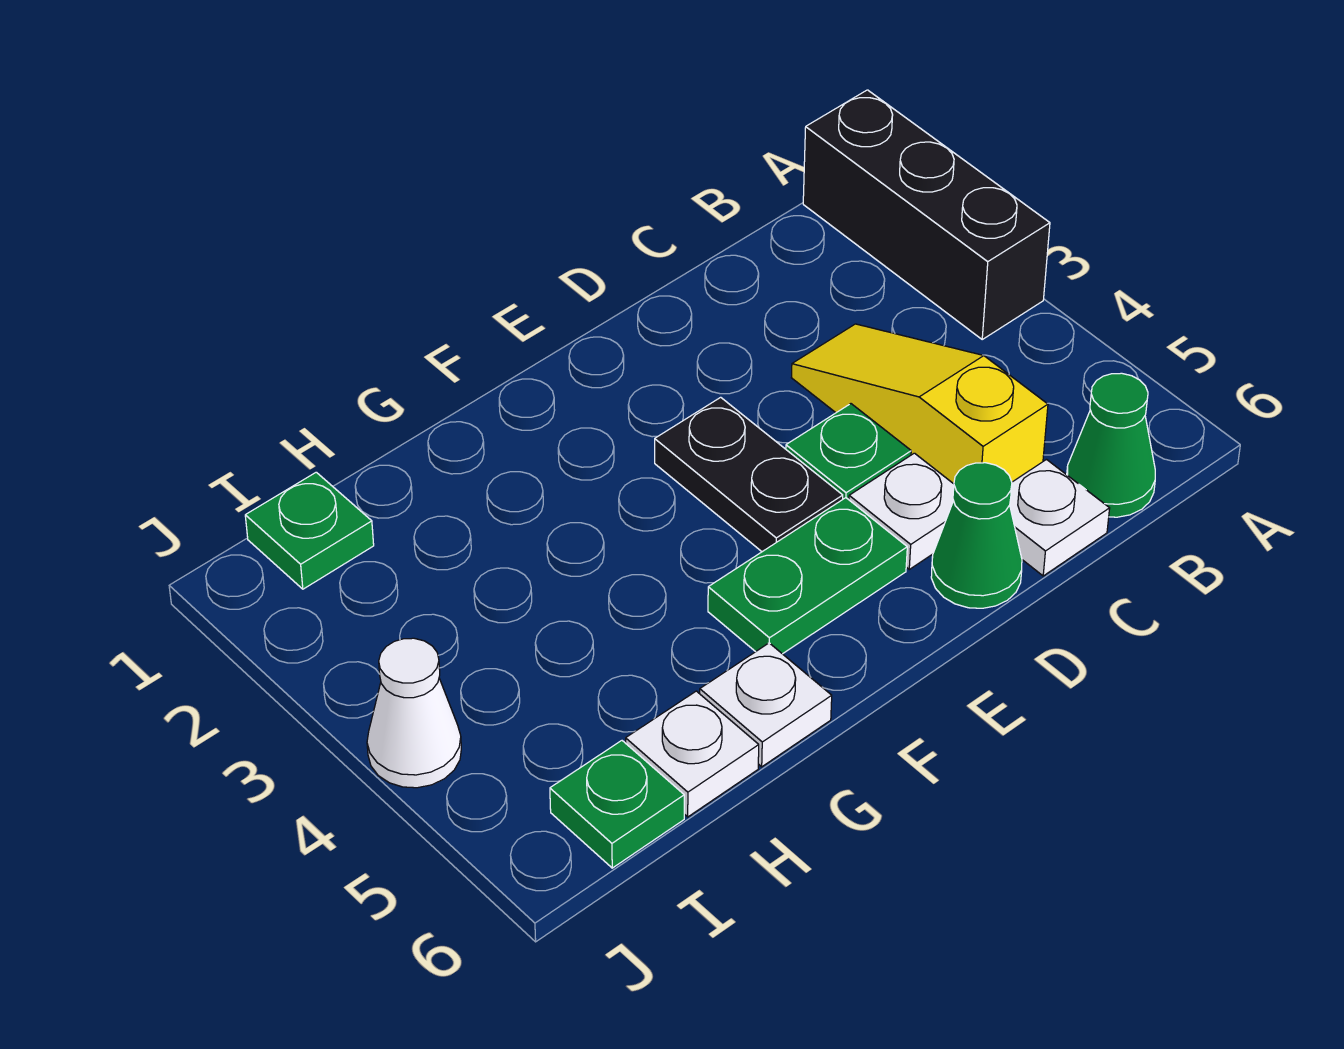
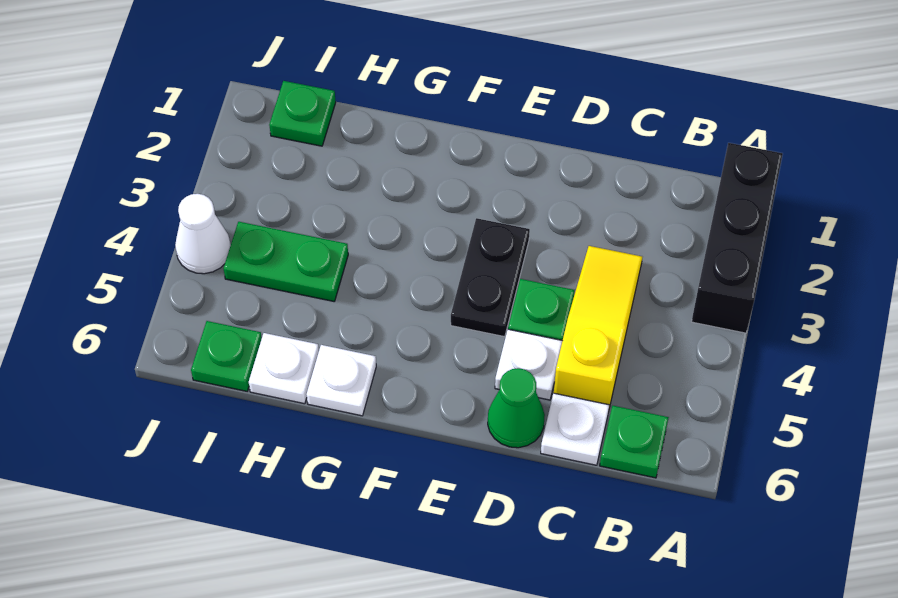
green 1x1 cone [1067,373,1155,517] -> green 1x1 plate [600,406,669,478]
green 1x2 plate [708,498,907,654] -> green 1x2 plate moved to [223,222,348,301]

